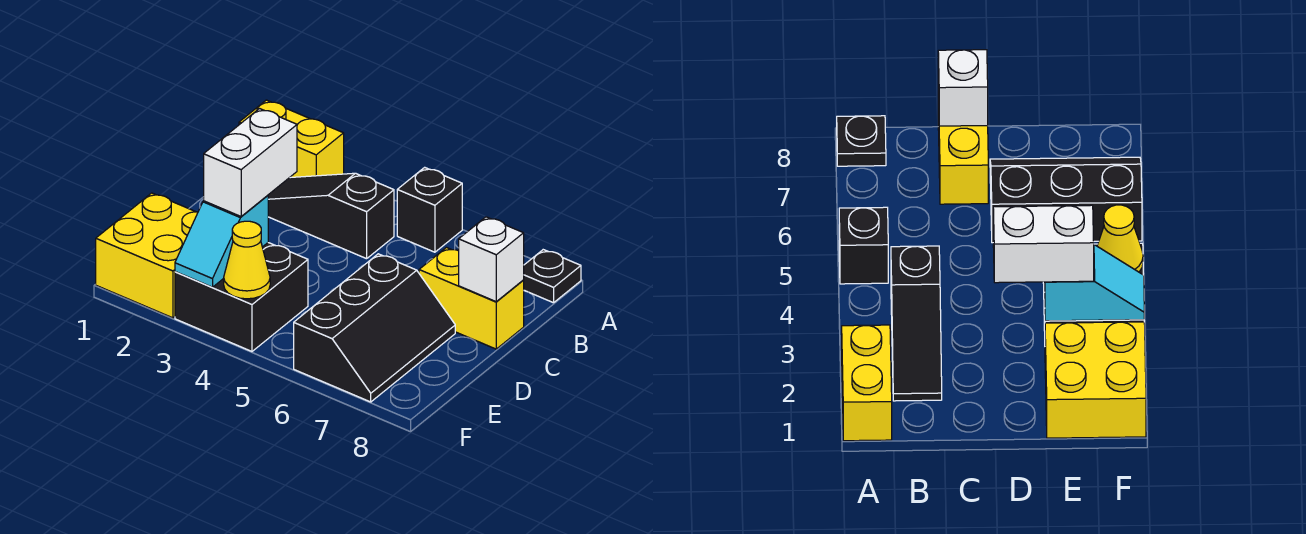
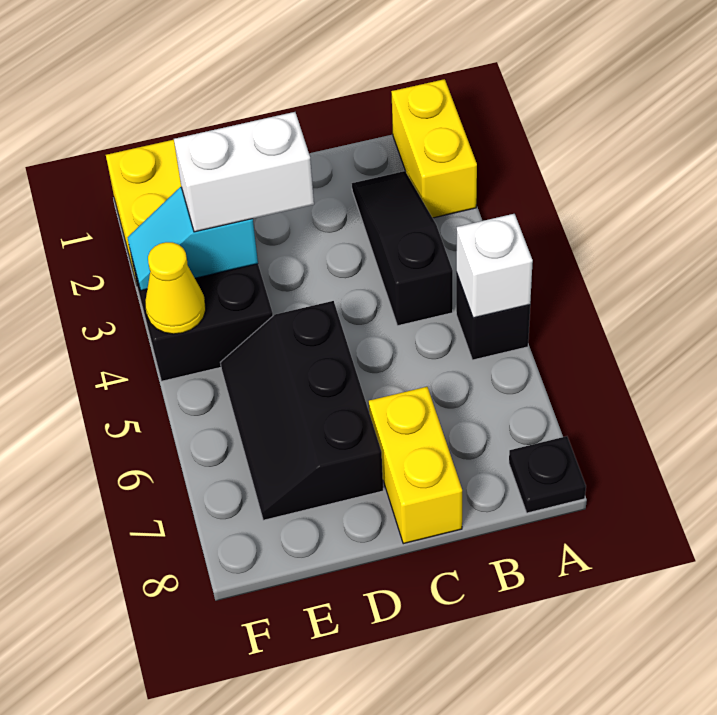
white 1x1 brick [459,217,524,302] -> white 1x1 brick moved to [456,214,533,318]
black 2x3 slope [294,254,455,402] -> black 2x3 slope turned to [220,301,383,520]

